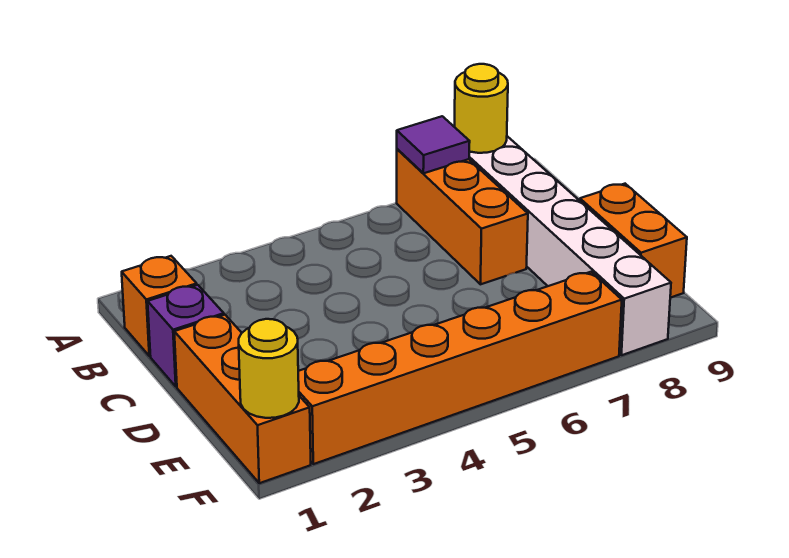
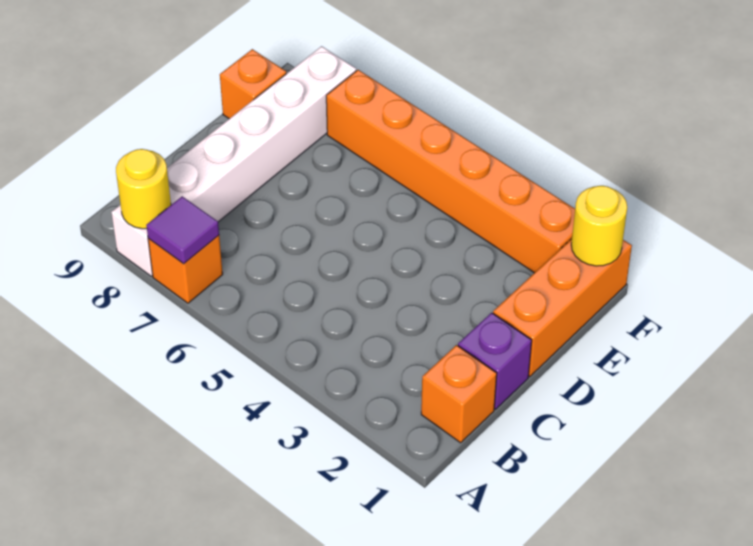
orange 1x3 brick [397,149,528,284] -> orange 1x1 brick [148,235,223,303]
orange 1x2 brick [580,184,687,298] -> orange 1x1 brick [220,49,286,119]

